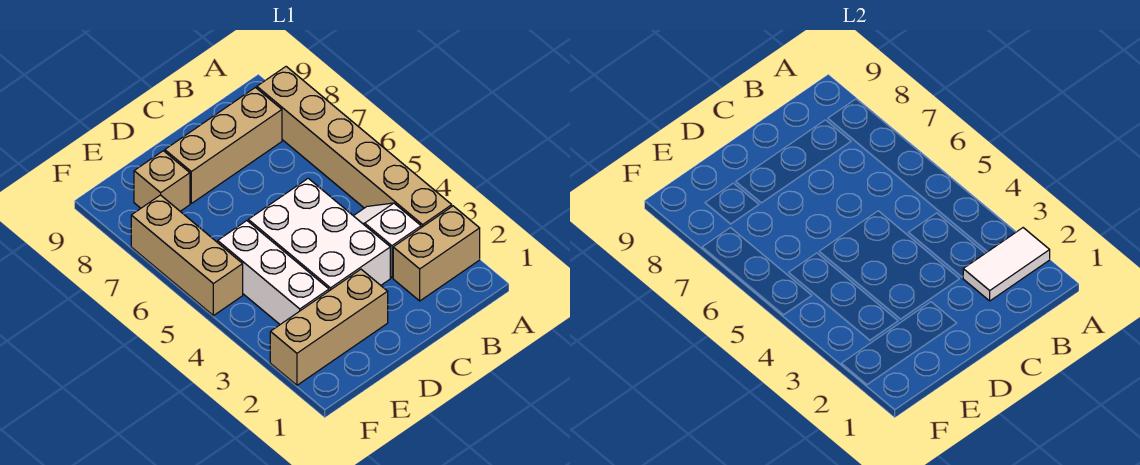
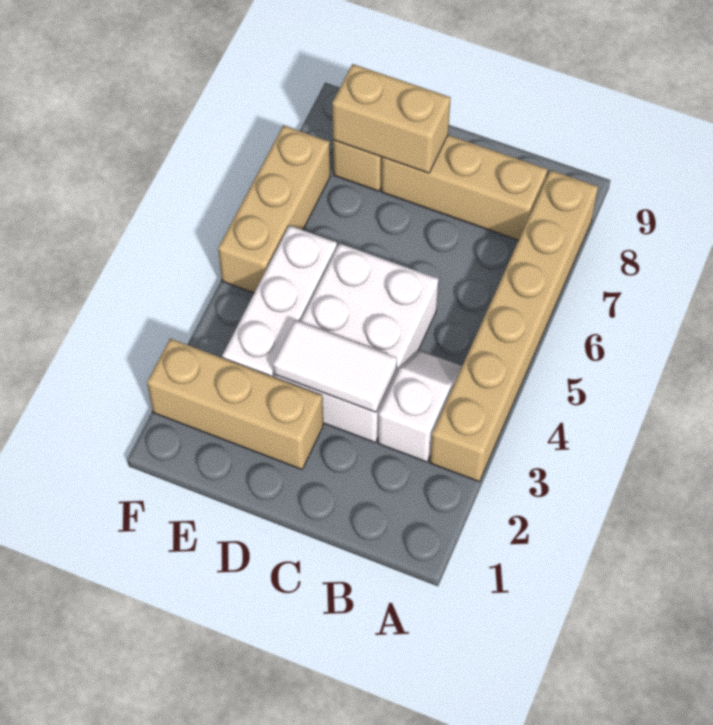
tan 1x2 brick [393,206,480,301] -> tan 1x2 brick moved to [332,64,451,173]
white 1x2 tile [963,228,1050,301] -> white 1x2 tile moved to [273,320,397,412]

